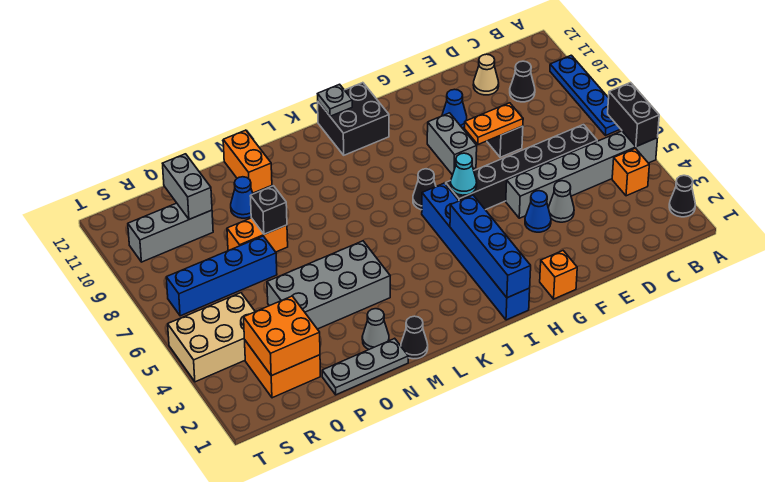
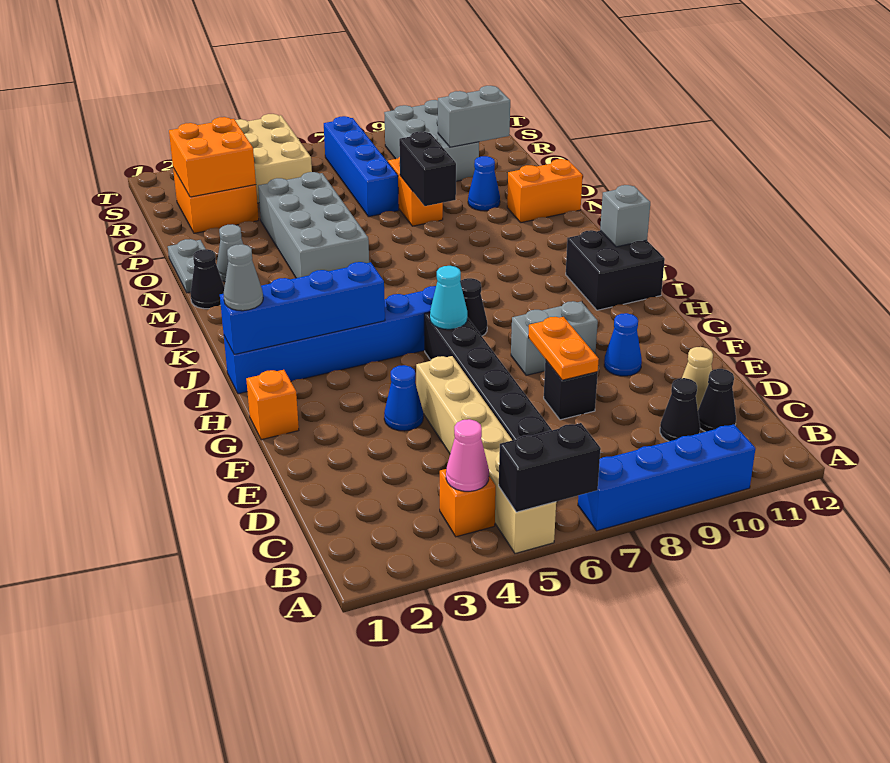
black 1x1 cone [669,175,695,217] -> black 1x1 cone moved to [698,369,736,432]
grey 1x6 brick [506,131,657,218] -> tan 1x6 brick [416,356,556,553]
blue 1x4 plate [550,55,620,136] -> blue 1x4 brick [578,424,756,531]
none -> pink 1x1 cone [446,419,489,491]
grey 1x1 cone [548,181,574,222] -> grey 1x1 cone moved to [224,244,263,311]
grey 1x1 plate [318,84,352,116] -> grey 1x1 brick [600,185,650,247]
grey 1x3 plate [322,338,408,395] -> grey 1x2 plate [168,239,205,293]
black 1x1 brick [250,186,287,234] -> black 1x2 brick [399,131,456,206]
grey 1x3 brick [128,203,213,262] -> grey 2x3 brick [384,100,479,181]

